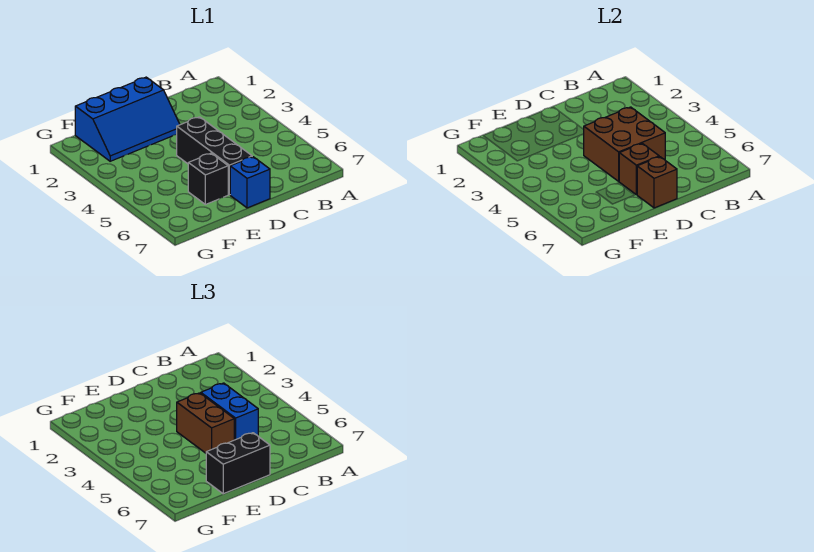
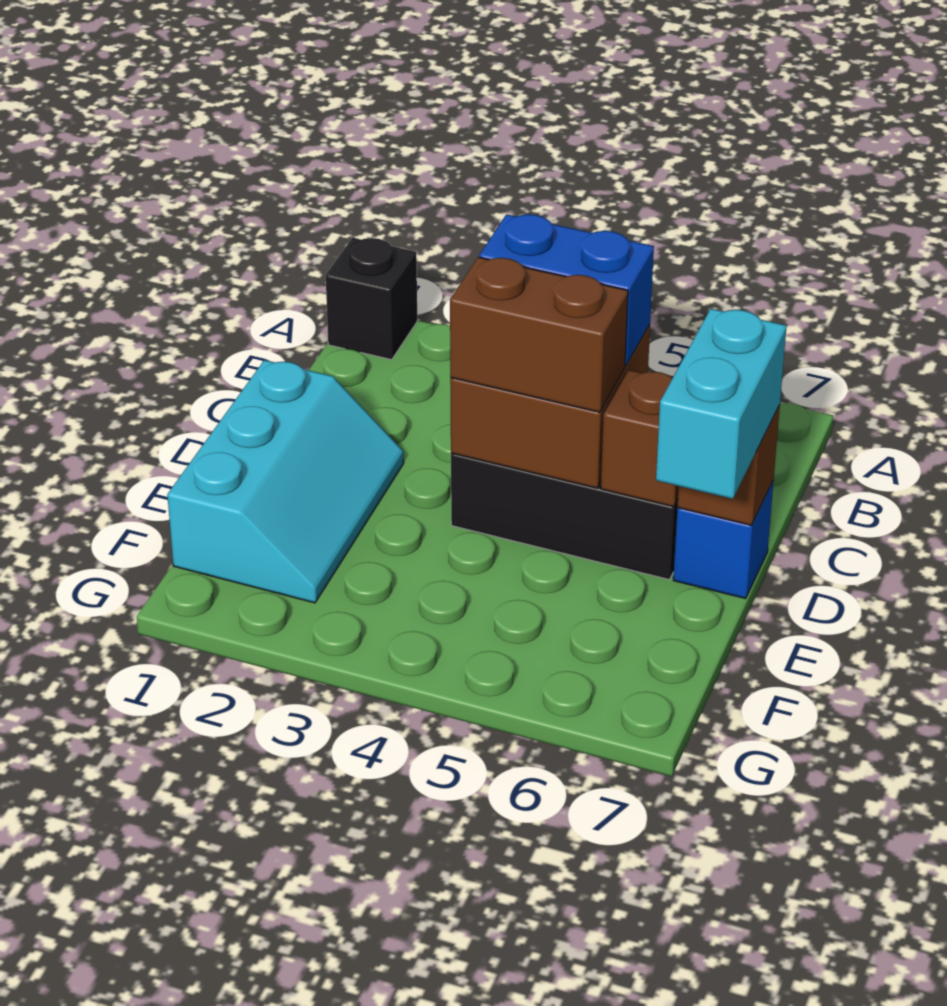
blue 2x3 slope [75,77,180,161] -> cyan 2x3 slope [167,360,404,603]
black 1x2 brick [206,433,270,494] -> cyan 1x2 brick [656,309,786,499]
black 1x1 brick [188,153,228,204] -> black 1x1 brick moved to [326,238,417,360]

